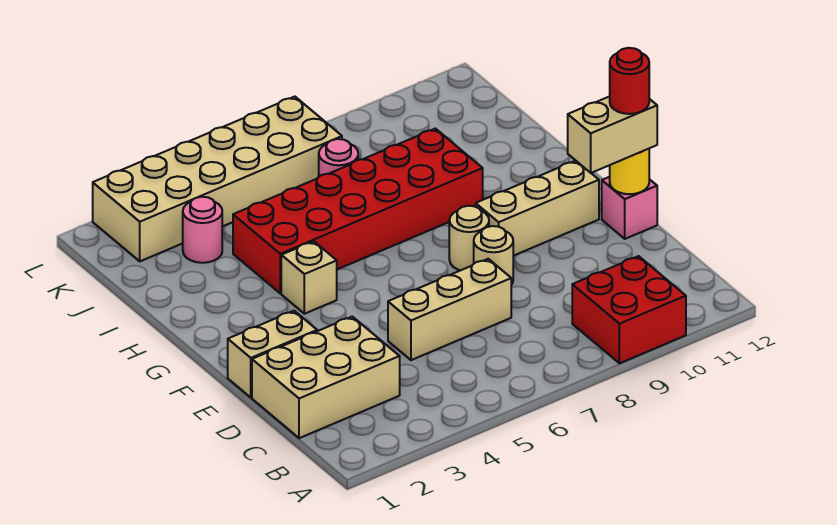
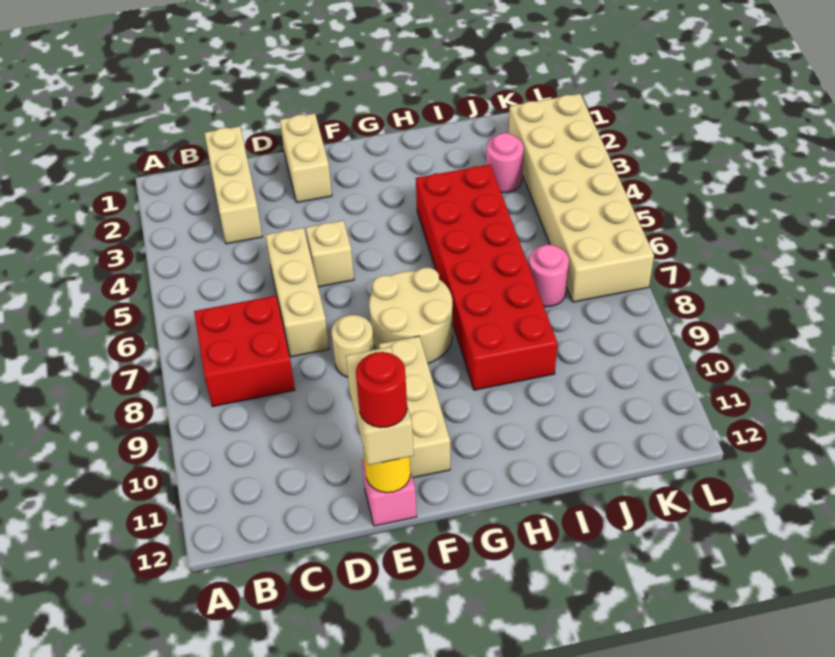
red 2x2 brick [572,256,686,363] -> red 2x2 brick moved to [194,296,295,407]
tan 2x3 brick [252,317,400,438] -> tan 1x3 brick [205,126,262,244]
tan 1x1 round brick [449,206,489,270] -> tan 2x2 round brick [369,268,453,363]
tan 1x1 brick [281,241,337,314] -> tan 1x1 brick moved to [306,220,354,287]

